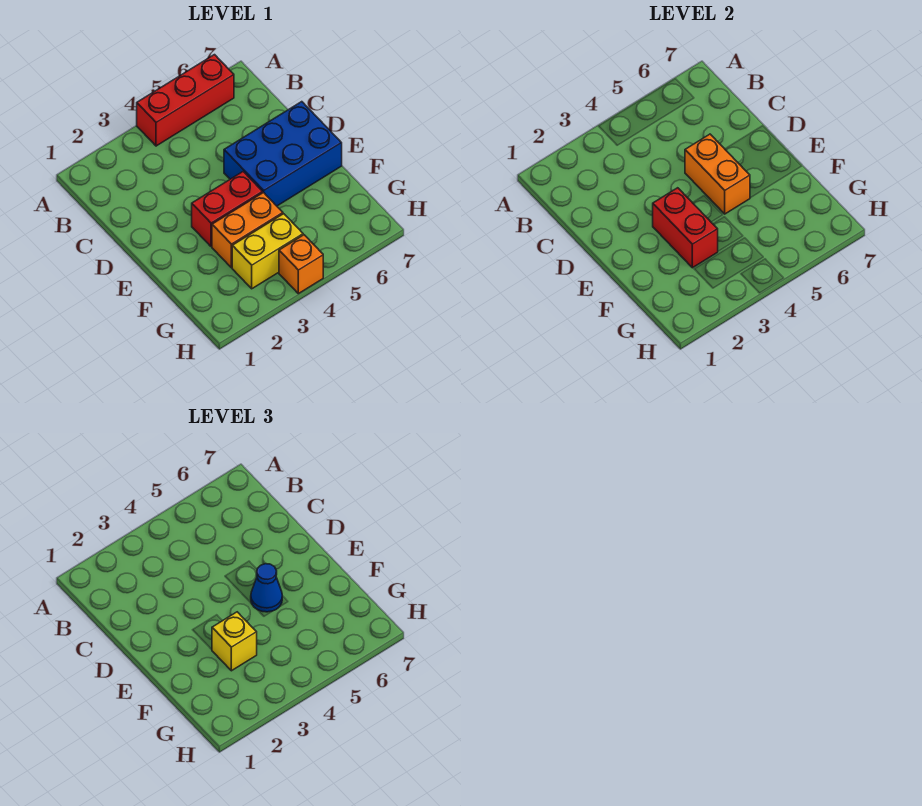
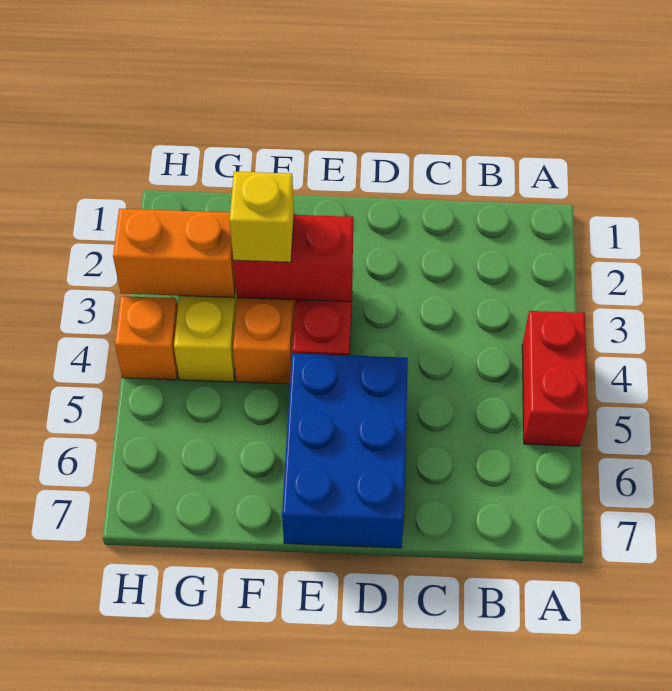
red 1x3 brick [137,55,234,146] -> red 1x2 brick [522,311,588,446]
orange 1x2 brick [685,134,750,214] -> orange 1x2 brick moved to [113,209,236,298]
blue 1x1 cone [251,564,282,612] -> none

